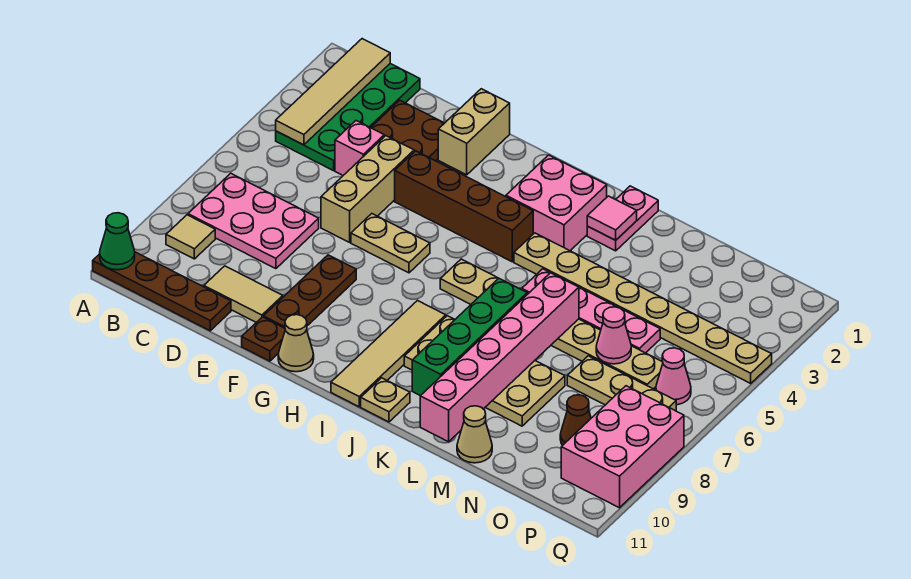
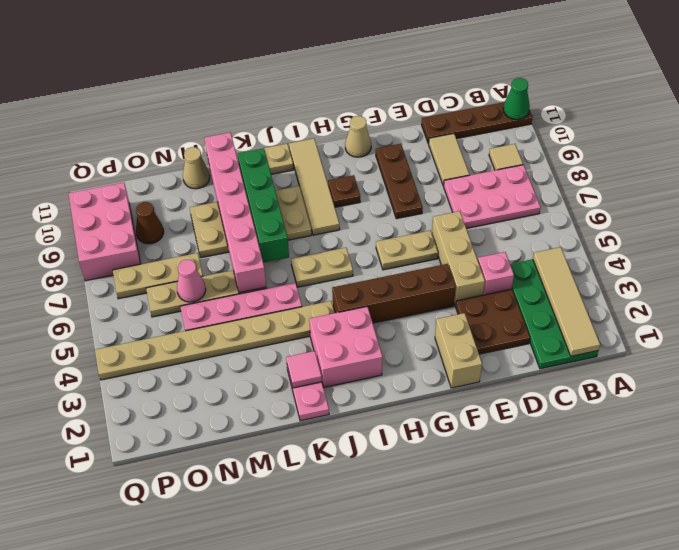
tan 1x2 tile [204,266,283,322] -> tan 1x2 tile turned to [429,133,469,186]
brown 1x1 plate [242,317,285,361] -> brown 1x1 plate moved to [328,175,360,207]
pink 1x1 cone [656,348,691,405] -> none

